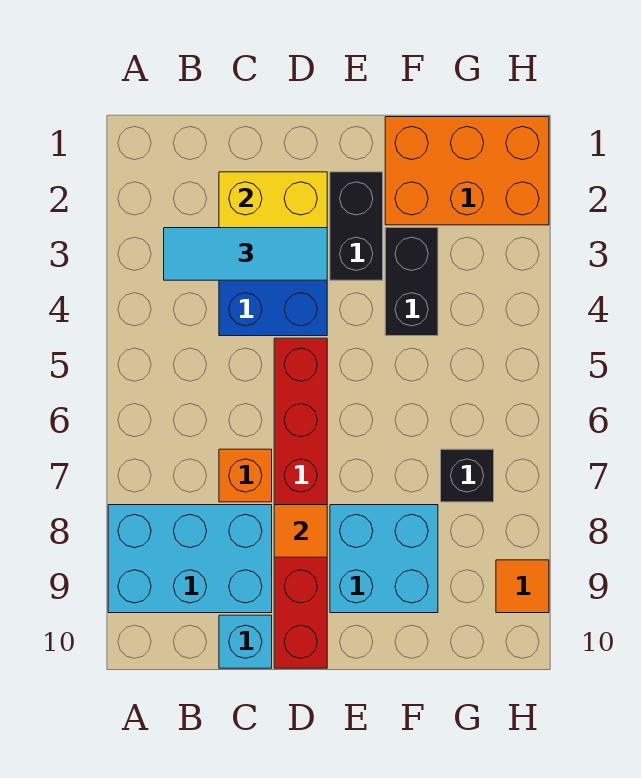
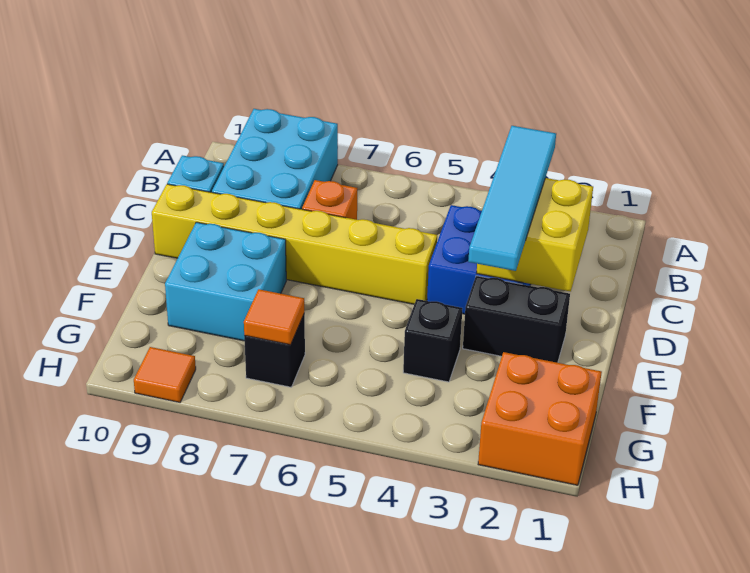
cyan 1x3 tile [164,228,327,280] -> cyan 1x4 tile [468,126,556,271]
red 1x6 brick [274,338,327,668] -> yellow 1x6 brick [152,184,437,304]
orange 1x1 tile [274,505,327,557] -> orange 1x1 tile moved to [244,289,304,345]
orange 2x3 brick [385,117,549,225] -> orange 2x2 brick [478,352,602,485]
black 1x2 brick [385,228,438,336] -> black 1x1 brick [403,299,462,382]

